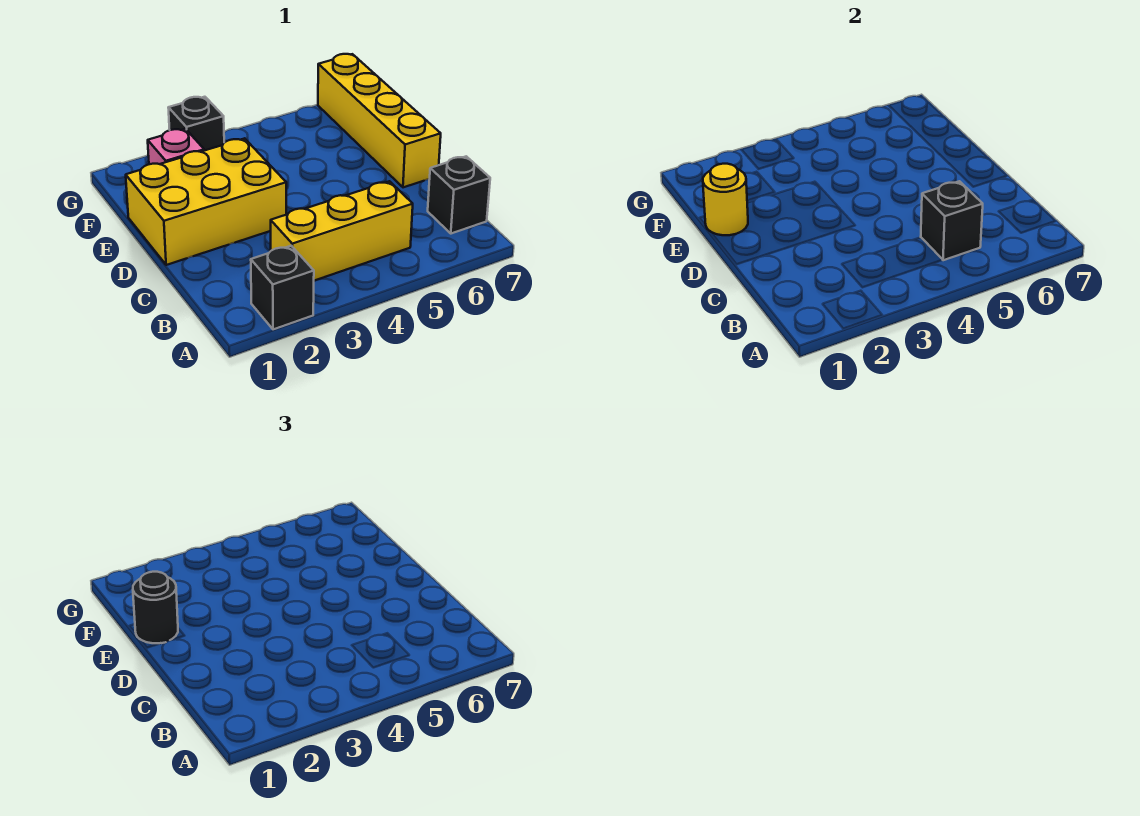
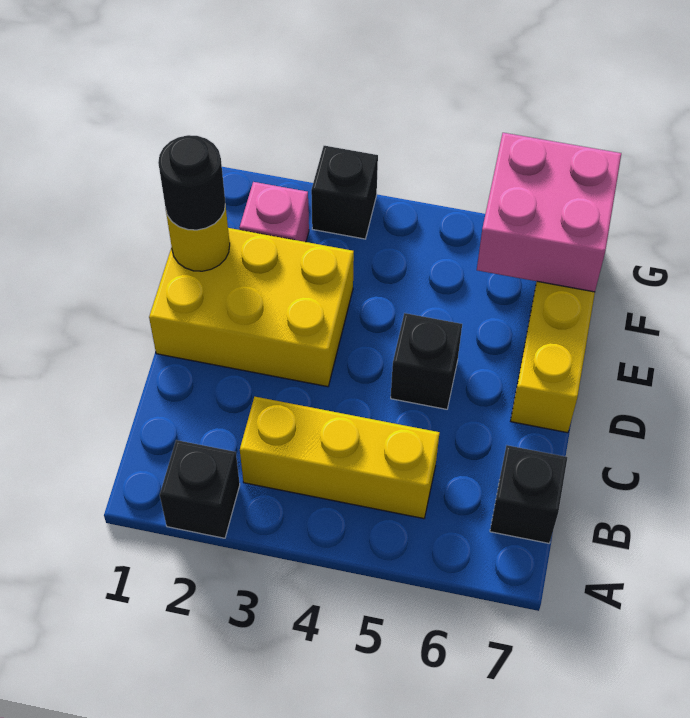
black 1x1 brick [921,181,983,260] -> black 1x1 brick moved to [391,313,462,409]
none -> pink 2x2 brick [477,133,621,292]

